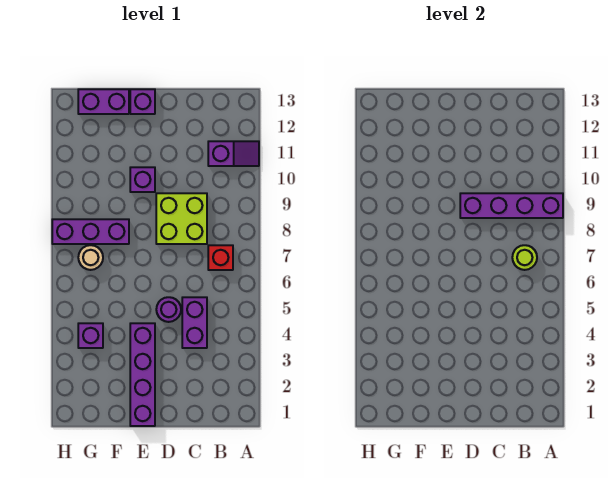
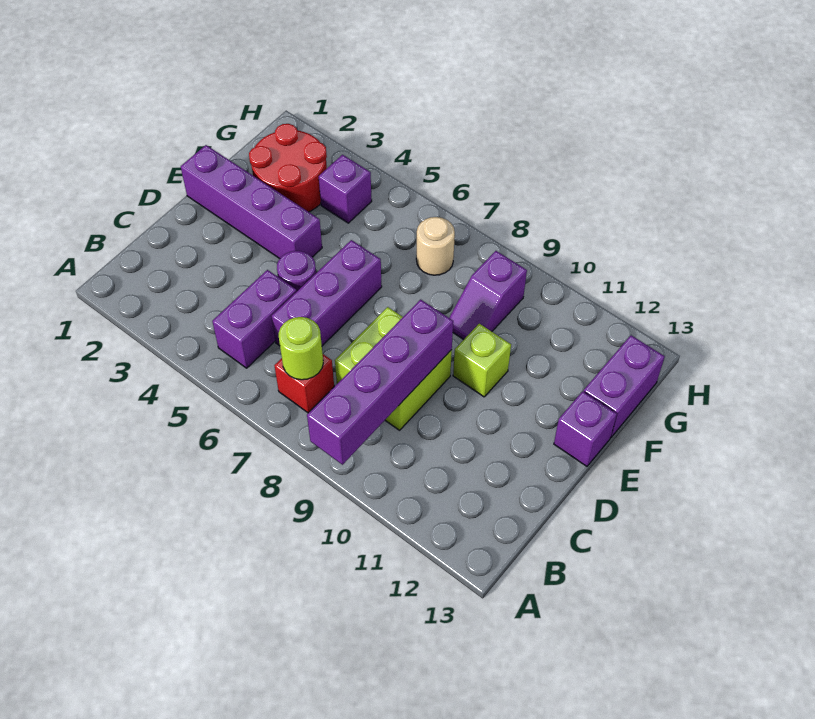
purple 1x2 slope [208,141,259,166] -> purple 1x2 slope moved to [449,251,527,340]
purple 1x2 brick [182,297,207,348] -> purple 1x2 brick turned to [212,270,297,368]
purple 1x1 brick [130,167,155,192] -> lime 1x1 brick [453,324,511,397]
none -> red 2x2 round brick [249,124,327,212]
purple 1x3 brick [52,219,129,244] -> purple 1x3 brick moved to [272,240,382,346]

